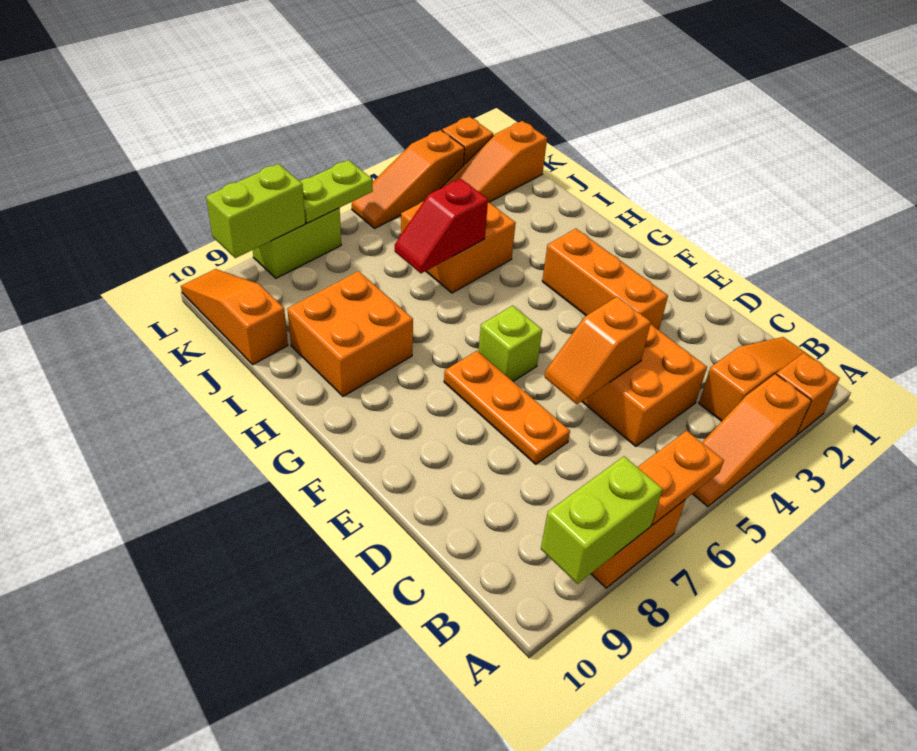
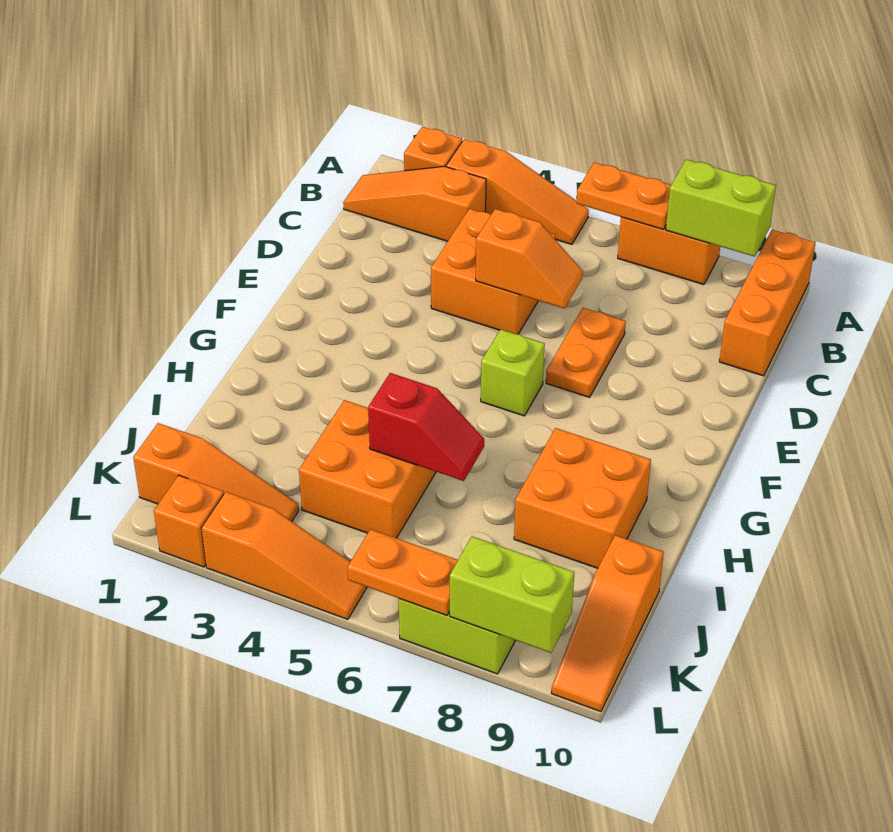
orange 1x3 plate [444,351,570,464] -> orange 1x2 plate [546,308,626,397]
orange 1x3 brick [542,229,668,330] -> orange 1x3 brick moved to [719,229,816,376]
lime 1x2 plate [300,160,373,223] -> orange 1x2 plate [348,529,458,615]

